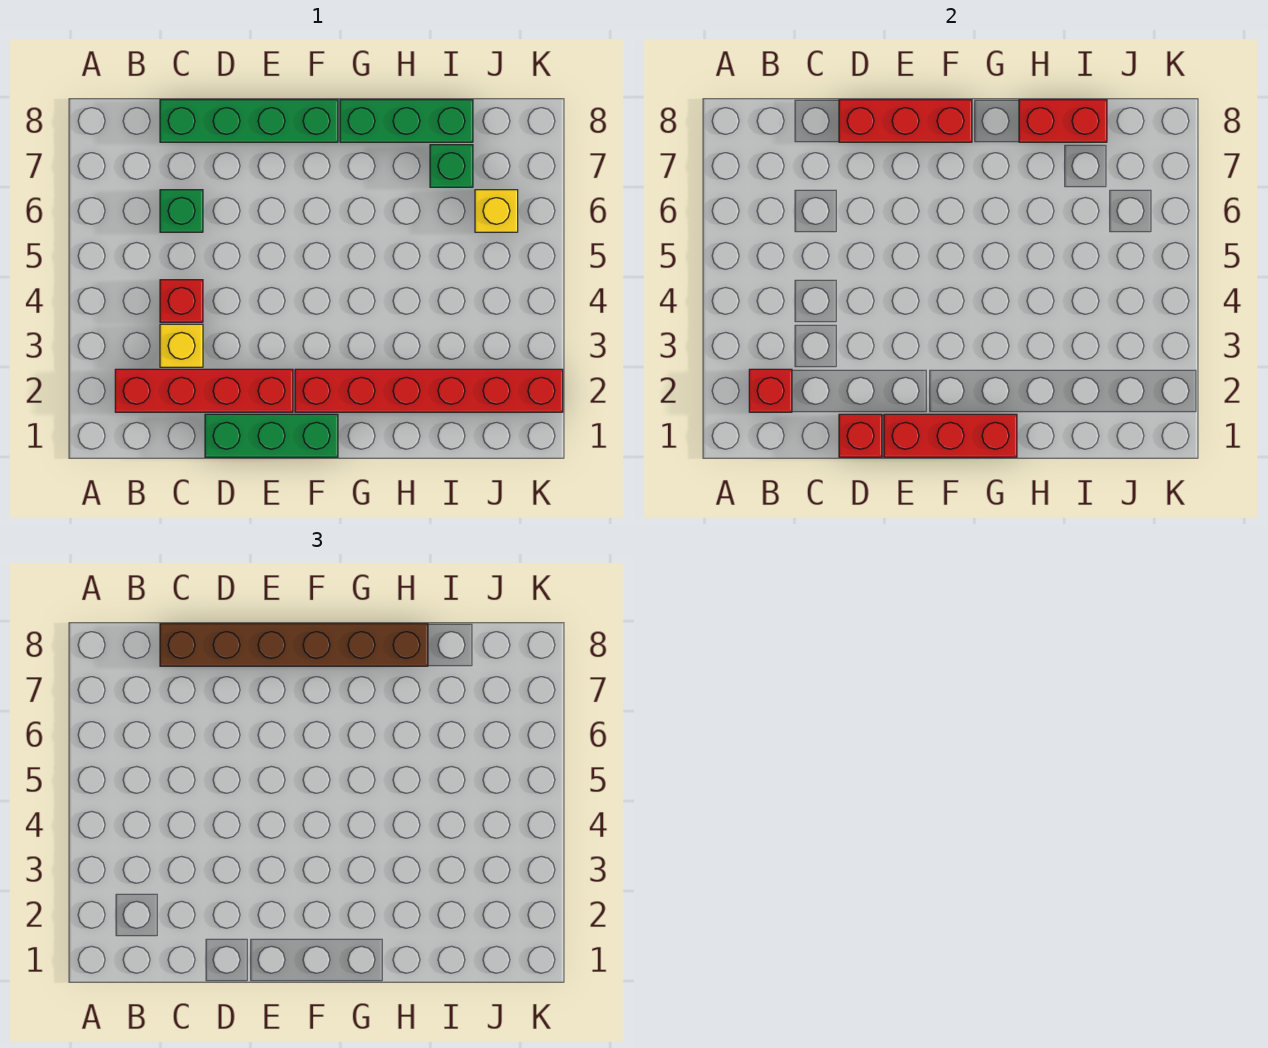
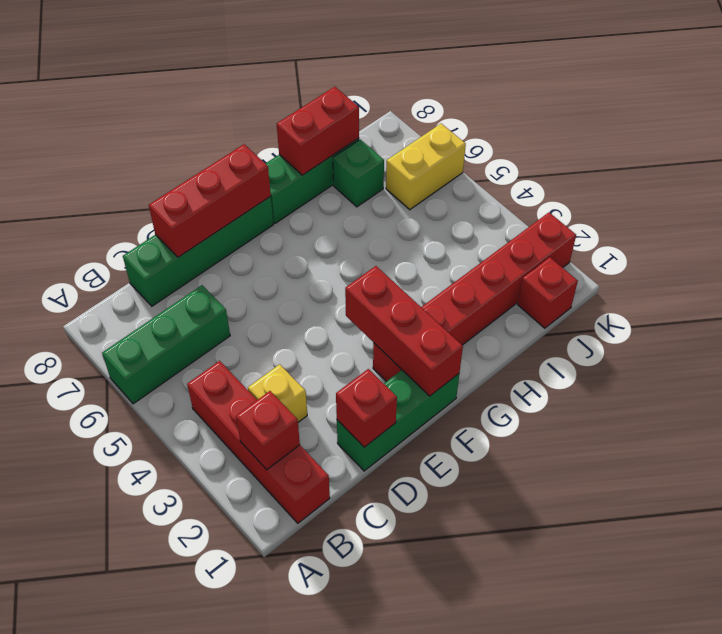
red 1x4 brick [115,369,293,412] -> red 1x4 brick turned to [187,361,330,523]
red 1x1 brick [160,280,203,322] -> red 1x1 brick moved to [518,257,578,328]
green 1x1 brick [160,190,203,232] -> green 1x3 brick [102,285,230,404]
brown 1x6 brick [160,624,428,666] -> none
red 1x3 brick [884,414,1017,457] -> red 1x3 brick turned to [345,266,463,396]
yellow 1x1 brick [475,190,518,232] -> yellow 1x2 brick [386,124,466,210]

